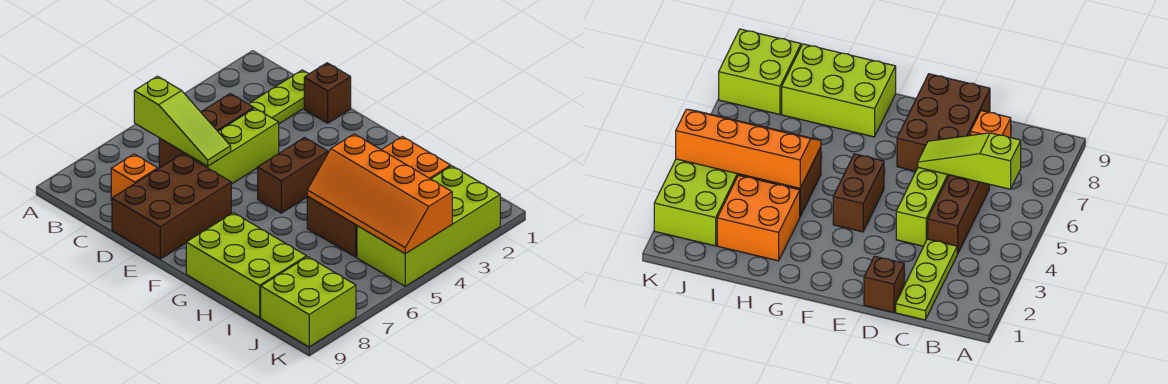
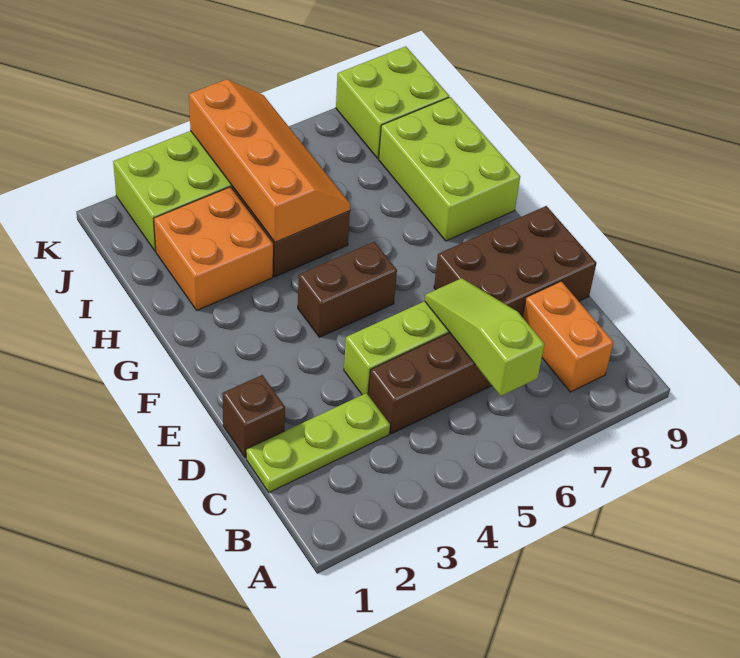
orange 1x1 brick [111,154,158,201] -> orange 1x2 brick [522,281,614,392]

